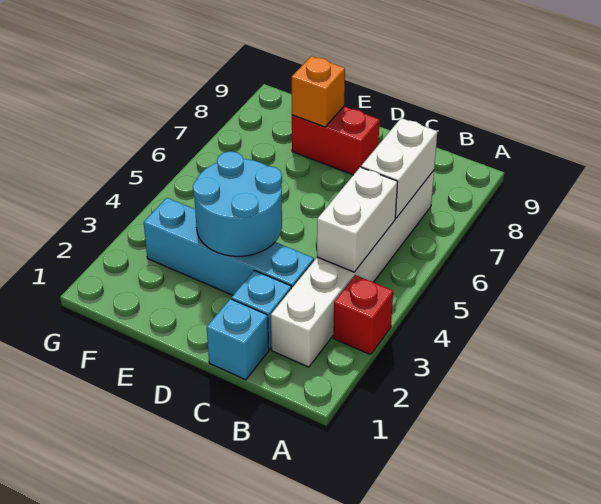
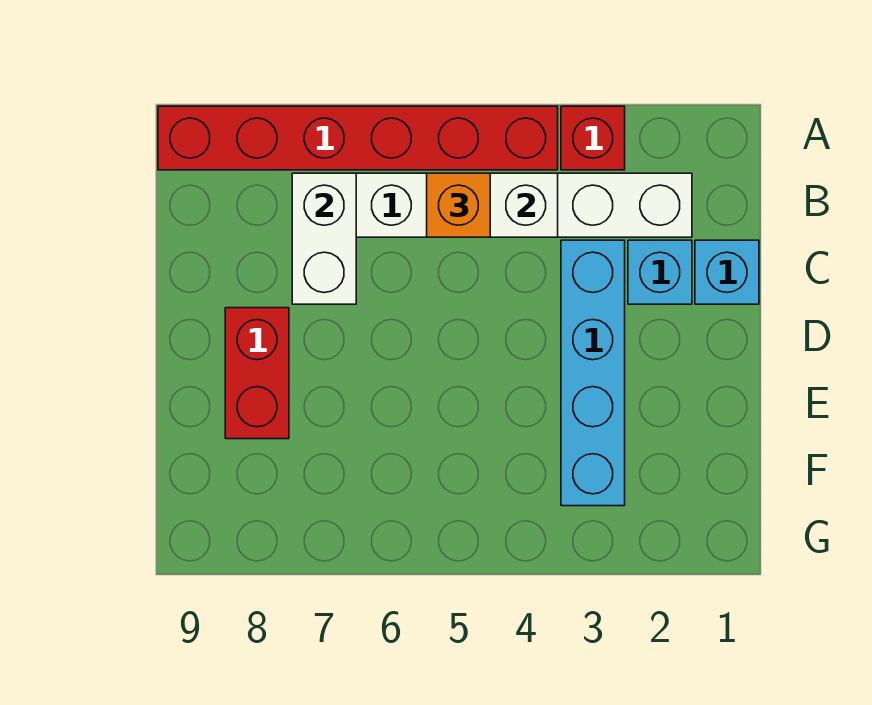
none -> red 1x6 brick [158,106,558,170]
white 1x2 brick [361,118,437,218] -> white 1x2 brick turned to [292,173,356,304]
cyan 2x2 round brick [193,151,282,256] -> none
orange 1x1 brick [292,56,345,127] -> orange 1x1 brick moved to [427,173,490,237]

